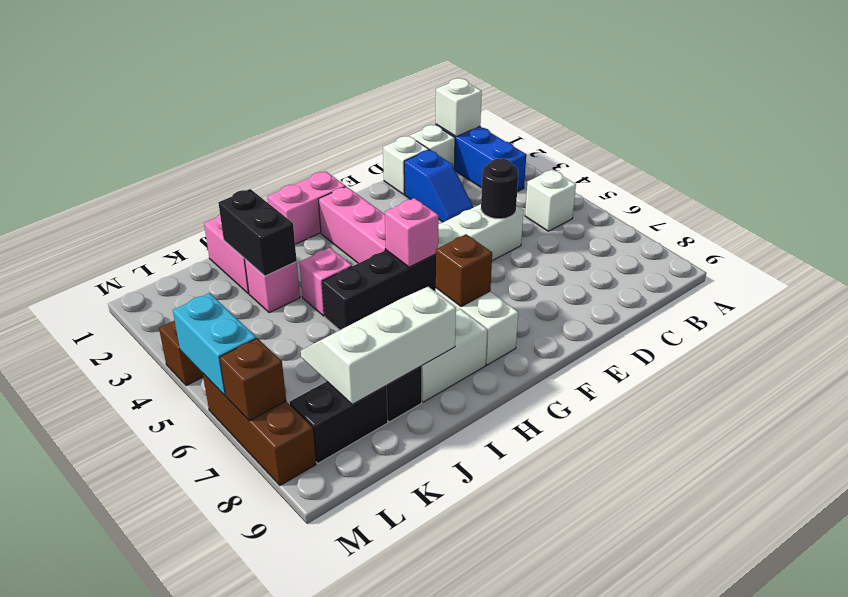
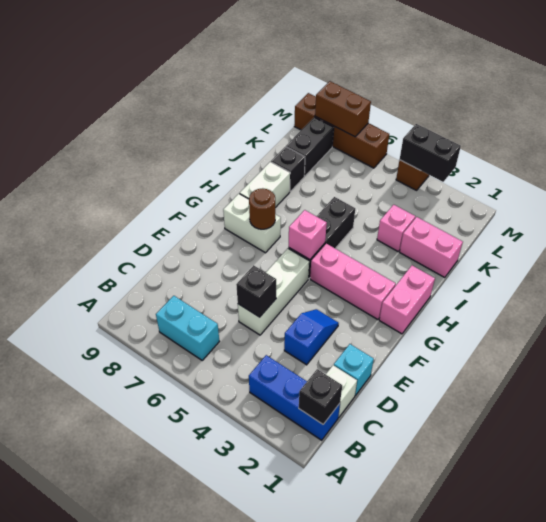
white 1x1 brick [436,78,482,136] -> black 1x1 brick [299,369,342,424]
white 1x1 brick [525,170,576,231] -> none
white 1x1 brick [383,136,429,194] -> cyan 1x1 brick [334,344,374,396]
blue 1x2 slope [404,150,473,222] -> blue 1x2 slope turned to [284,309,339,365]
black 1x1 round brick [481,158,518,219] -> black 1x1 brick [236,265,276,317]
brown 1x1 brick [436,234,492,307] -> brown 1x1 round brick [249,188,275,229]
pink 1x1 brick [299,248,352,316] -> none
white 2x3 slope [301,287,456,405] -> none
black 1x2 brick [218,189,297,276] -> black 1x2 brick moved to [400,124,461,182]
cyan 1x2 brick [173,293,256,395] -> cyan 1x2 brick moved to [156,296,219,360]
brown 1x3 brick [203,374,316,485] -> brown 1x4 brick [294,93,389,168]
brown 1x1 brick [220,338,286,421] -> brown 1x2 brick [315,81,371,137]

